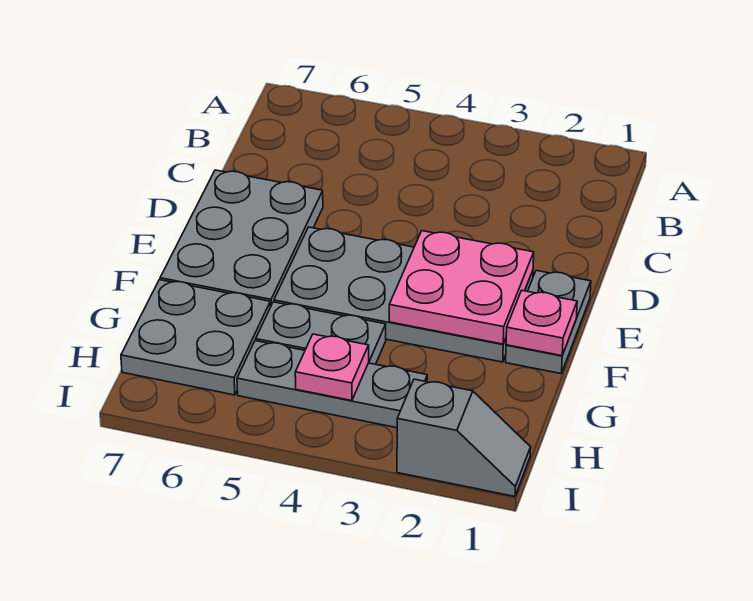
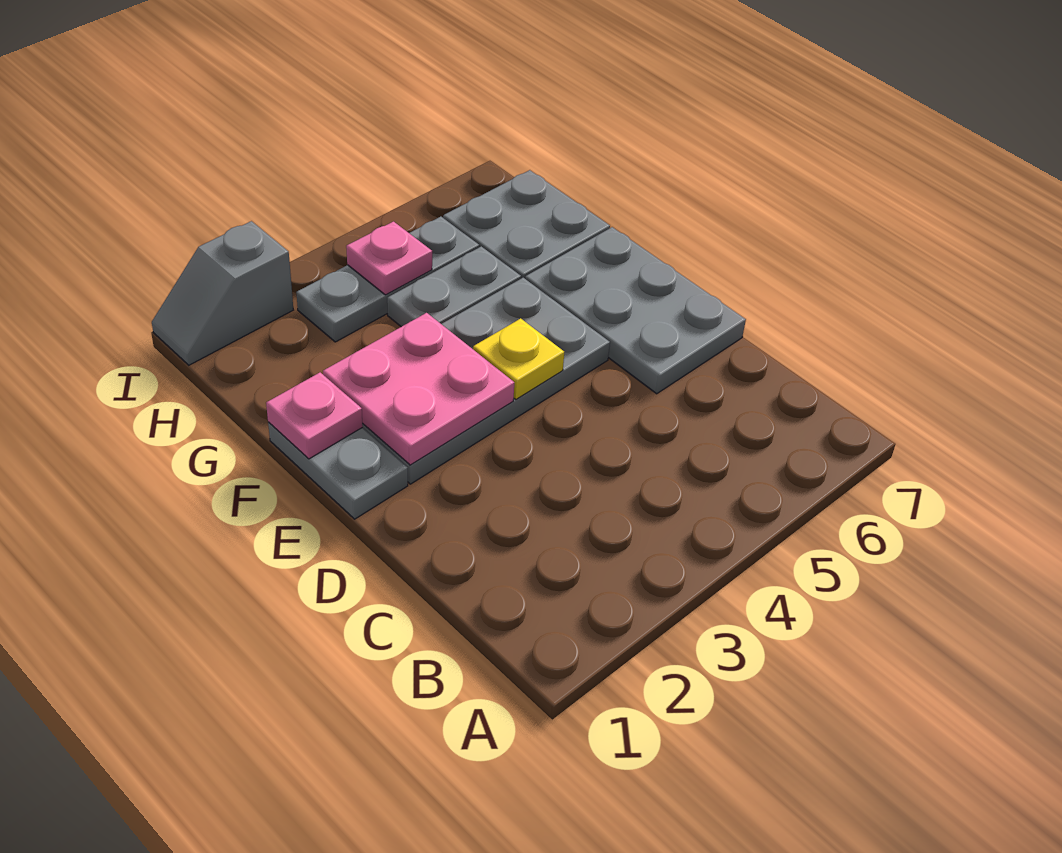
none -> yellow 1x1 plate [473,318,564,399]

